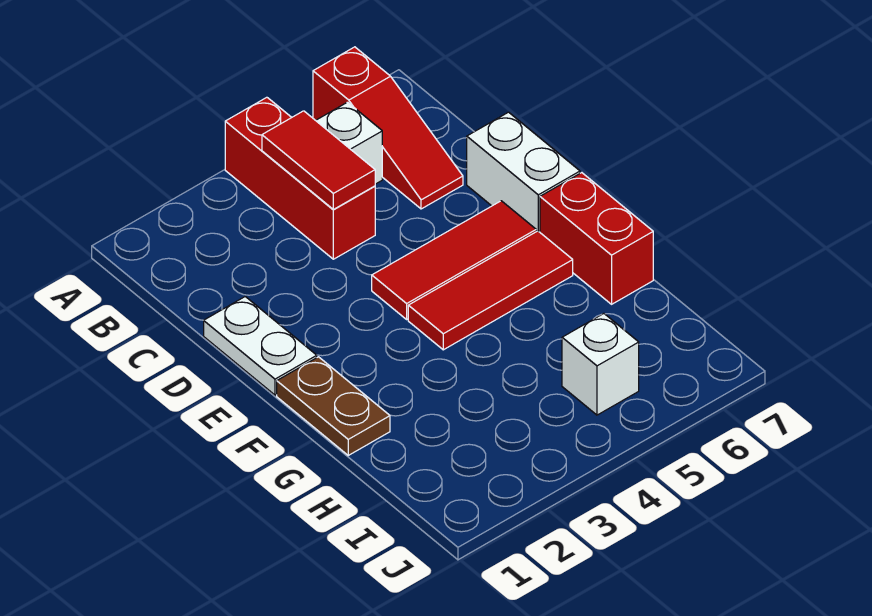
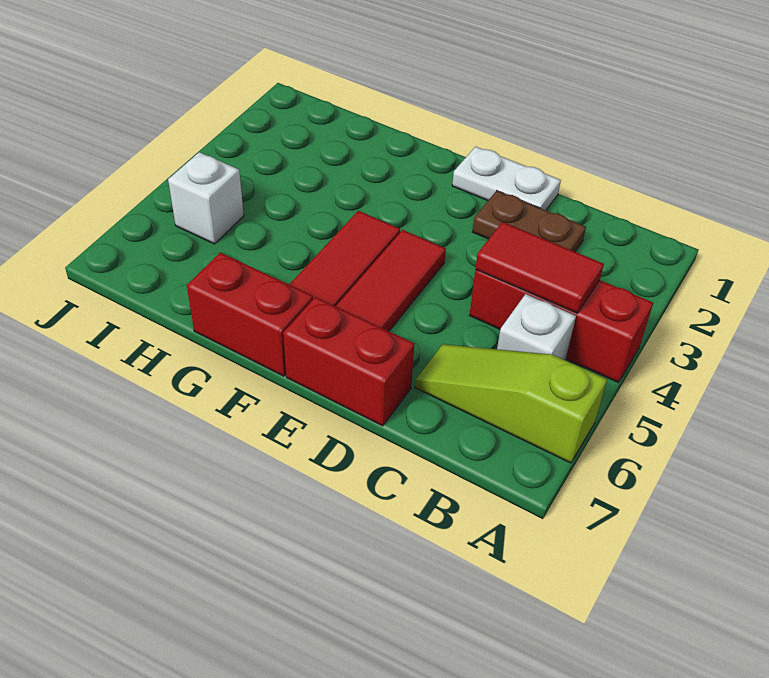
red 1x3 slope [313,47,463,209] -> lime 1x3 slope [415,344,607,463]
white 1x2 brick [467,112,580,232] -> red 1x2 brick [283,297,414,426]
brown 1x2 plate [277,357,390,455] -> brown 1x2 plate moved to [472,191,586,252]

